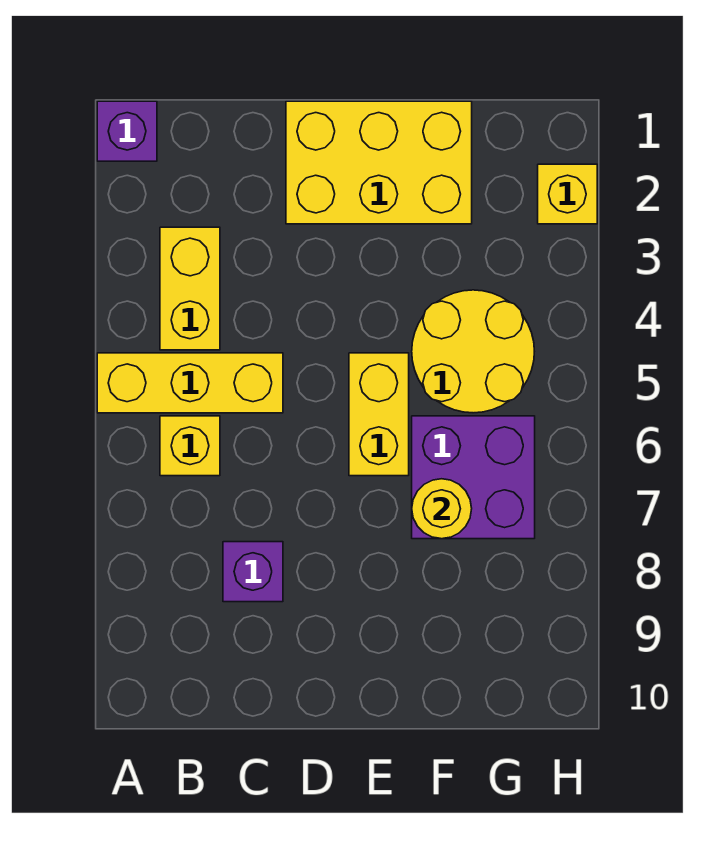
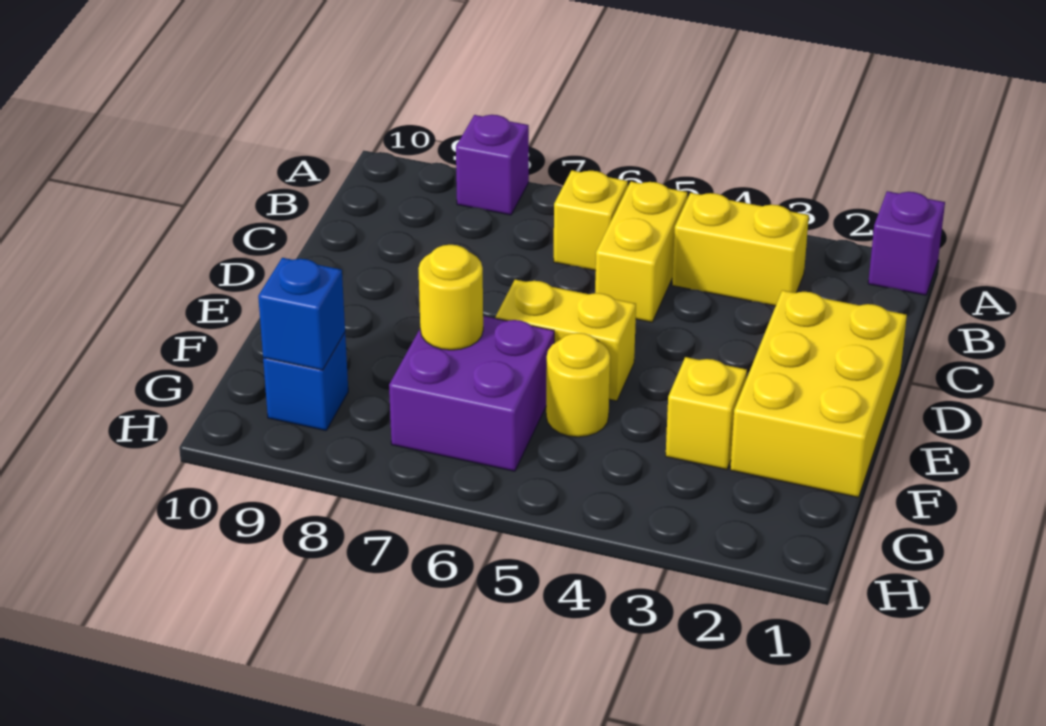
yellow 1x3 brick [97,353,283,413] -> yellow 1x2 brick [595,182,687,322]
purple 1x1 brick [223,542,283,602] -> purple 1x1 brick moved to [456,115,529,215]
yellow 2x2 round brick [412,290,534,413] -> yellow 1x1 round brick [546,333,610,437]
none -> blue 1x1 brick [263,333,348,431]
none -> blue 1x1 brick [258,258,345,370]
yellow 1x1 brick [538,164,597,224] -> yellow 1x1 brick moved to [666,357,747,470]

